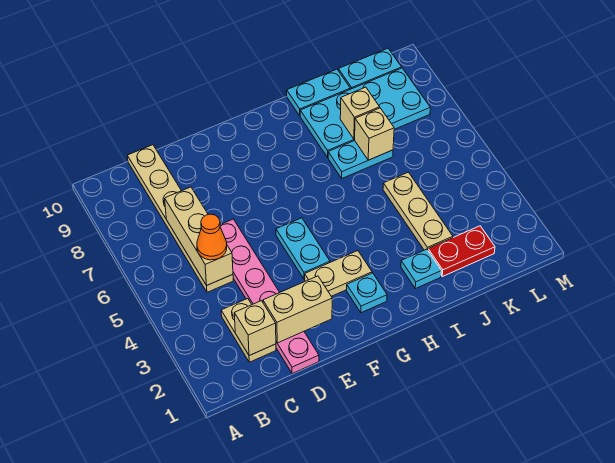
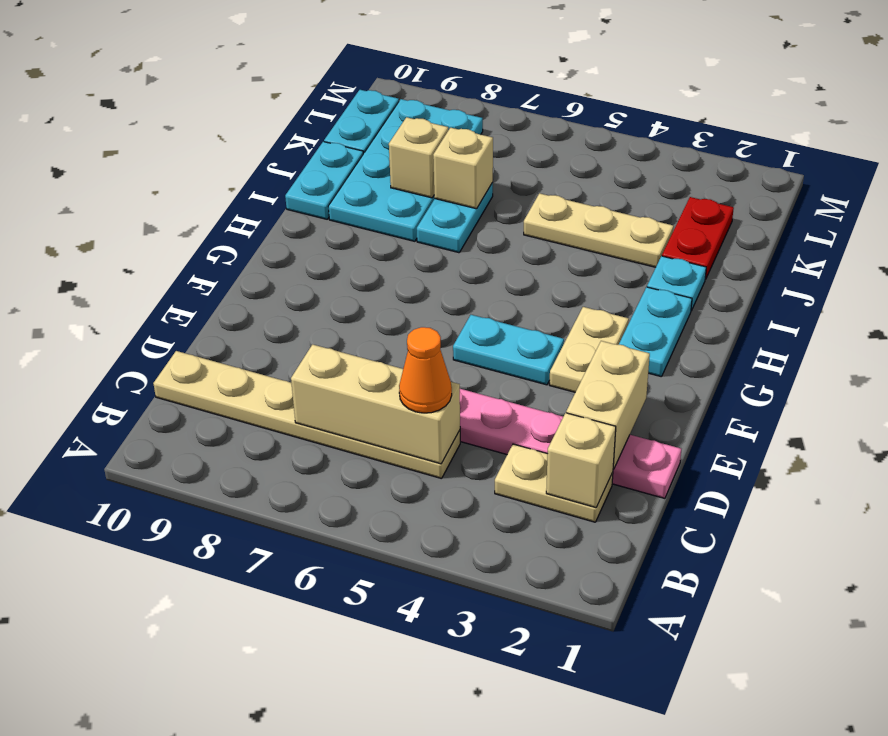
cyan 1x1 plate [347,273,387,313] -> cyan 1x2 plate [619,287,692,377]

